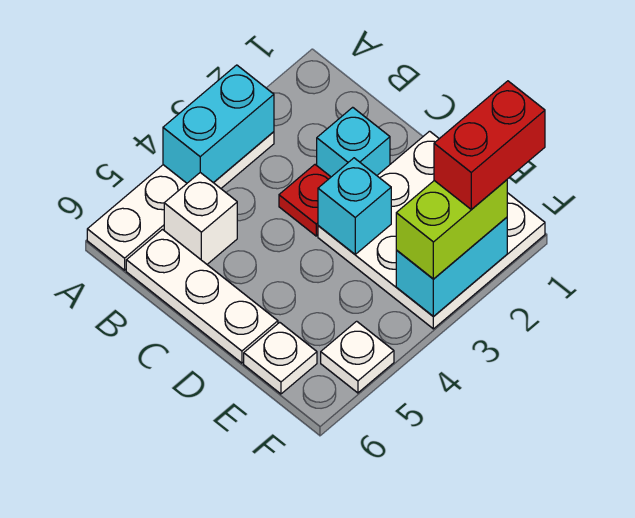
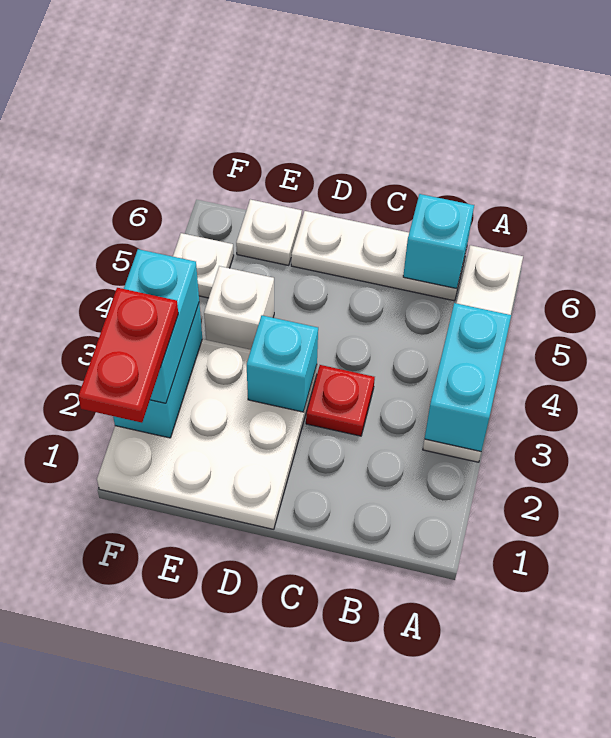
white 1x1 brick [164,173,237,264] -> white 1x1 brick moved to [204,266,274,350]
cyan 1x1 brick [317,107,390,177] -> cyan 1x1 brick moved to [403,194,474,289]
red 1x2 brick [434,81,545,210] -> red 1x2 plate [78,288,178,423]
lime 1x2 brick [396,180,507,279] -> cyan 1x2 brick [124,249,199,403]

